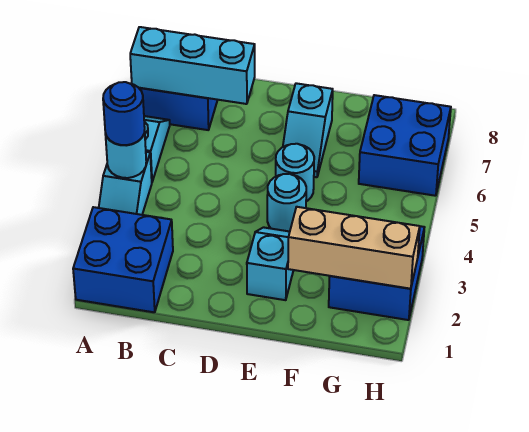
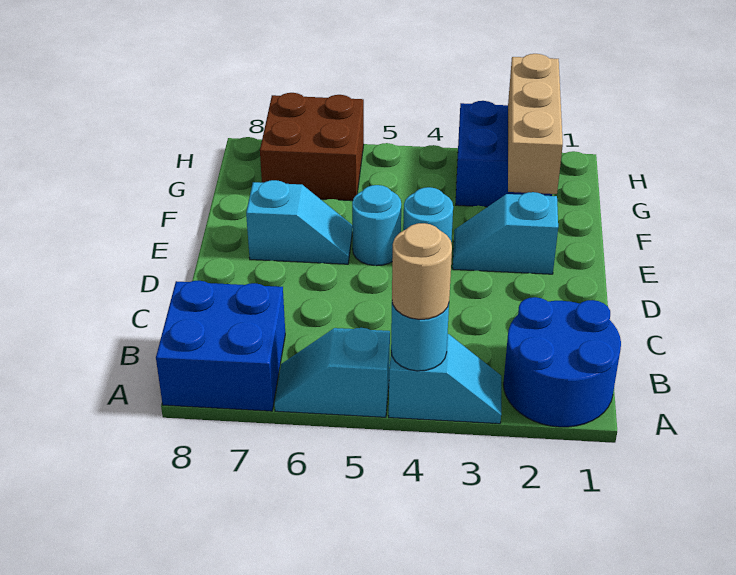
blue 2x2 brick [73,207,173,312] -> blue 2x2 round brick [503,297,621,427]
blue 1x1 round brick [103,82,145,145] -> tan 1x1 round brick [392,223,452,319]
cyan 1x3 brick [130,27,255,104] -> none
blue 2x2 brick [359,95,451,196] -> brown 2x2 brick [260,93,364,201]

